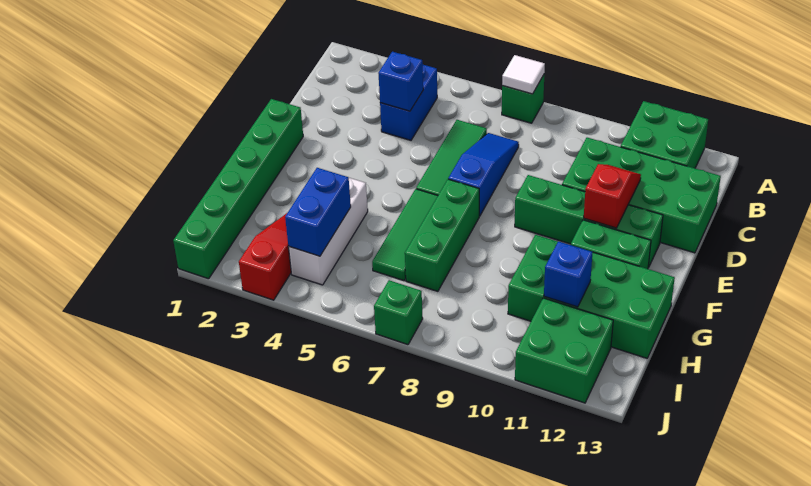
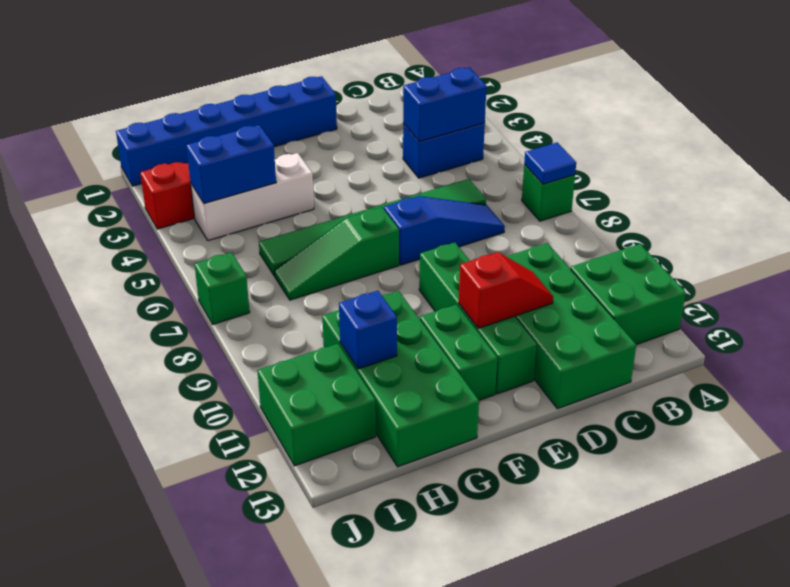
white 1x1 tile [502,55,545,94] -> blue 1x1 tile [524,142,576,184]
blue 1x1 brick [378,52,423,111] -> blue 1x2 brick [403,67,487,142]
green 1x6 brick [173,99,303,279] -> blue 1x6 brick [116,76,337,186]
green 1x3 brick [405,179,479,291] -> green 1x3 slope [274,207,399,300]

